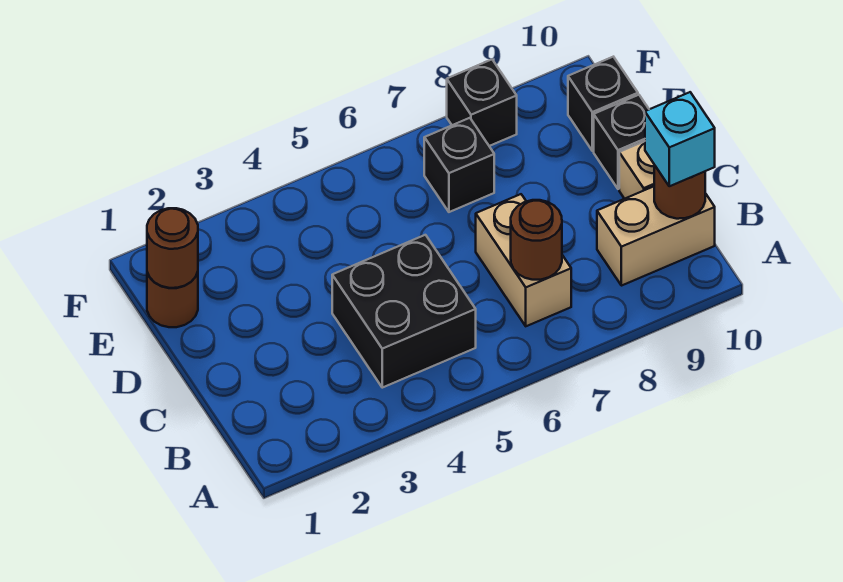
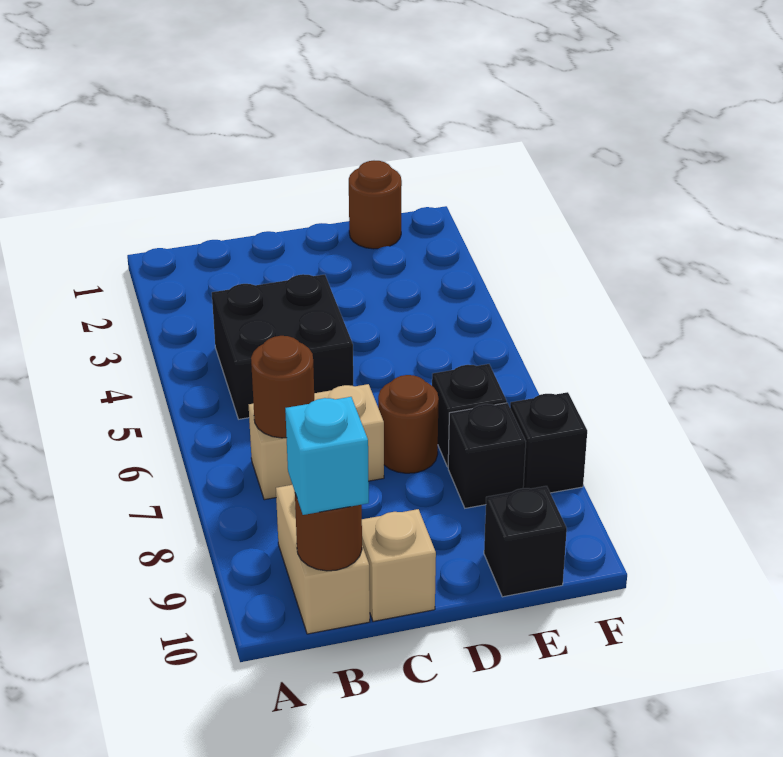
black 1x1 brick [594,95,649,189] -> black 1x1 brick moved to [448,403,526,508]
brown 1x1 round brick [147,208,198,288] -> brown 1x1 round brick moved to [378,375,439,473]

